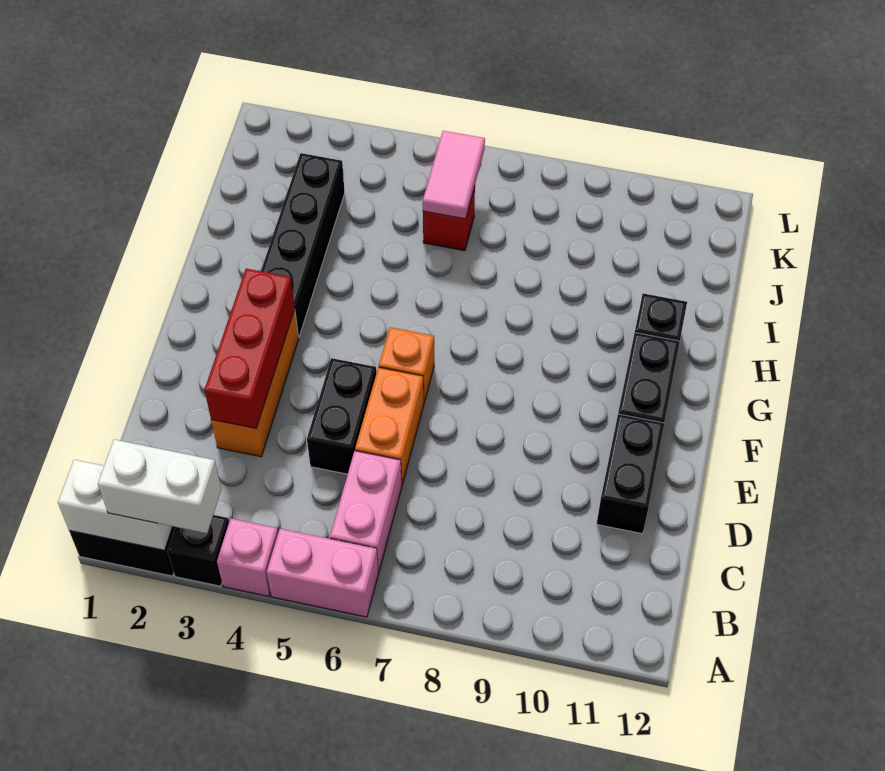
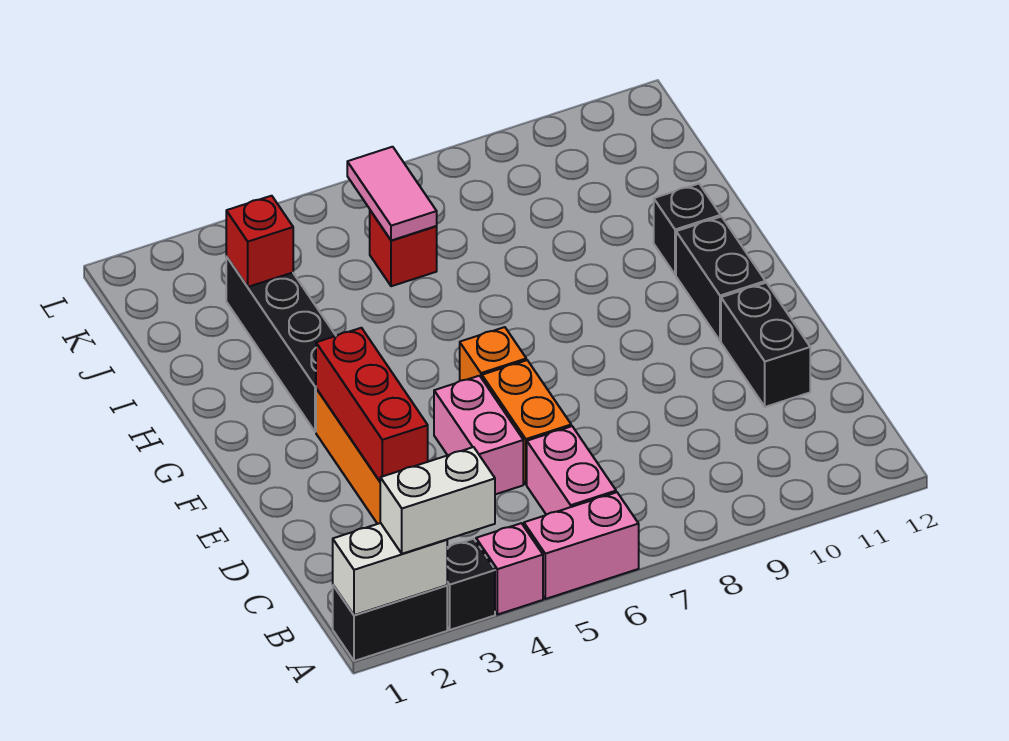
black 1x2 brick [307,358,376,474] -> pink 1x2 brick [434,376,523,494]
none -> red 1x1 brick [226,196,293,287]

